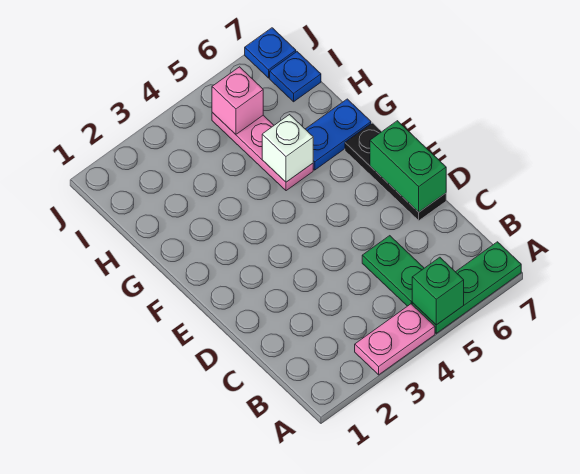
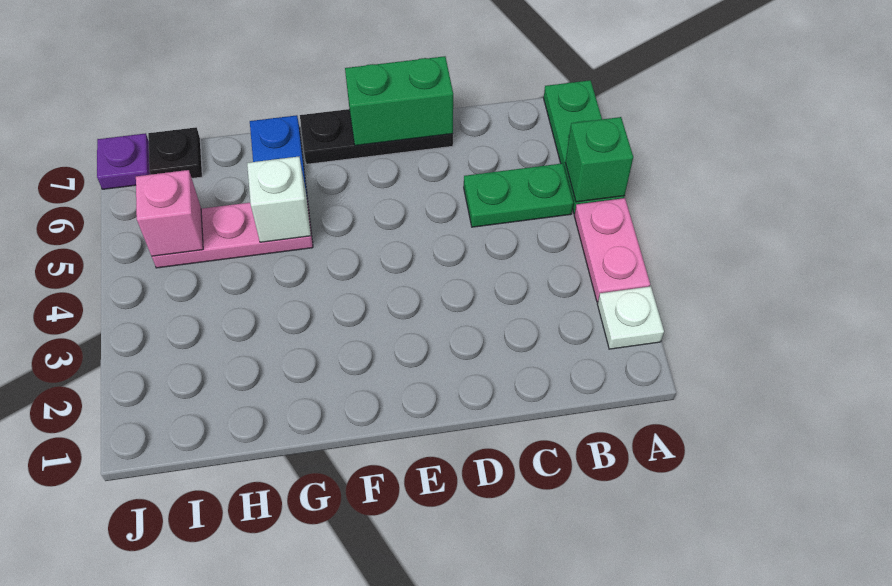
none -> white 1x1 plate [597,286,664,349]
blue 1x1 plate [270,52,321,102] -> black 1x1 plate [148,127,202,178]
blue 1x1 plate [245,28,296,78] -> purple 1x1 plate [97,133,151,189]

